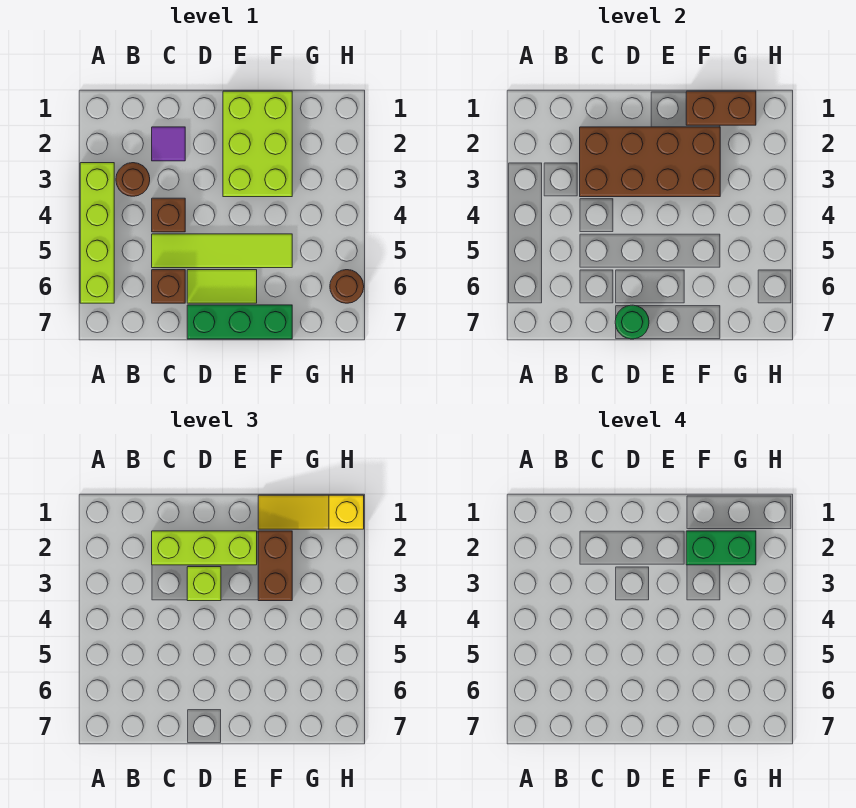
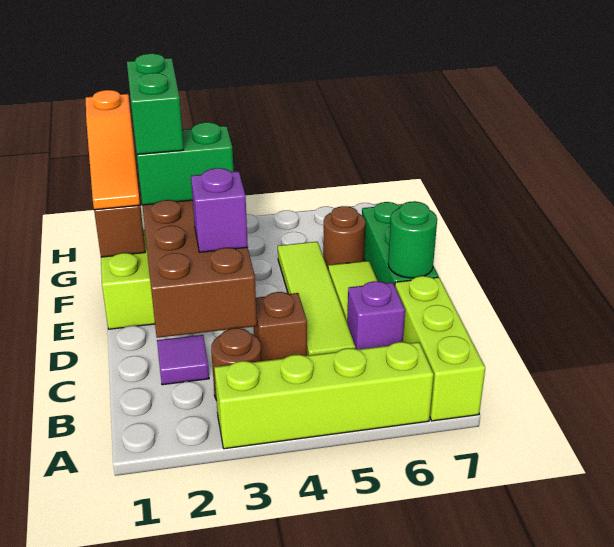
lime 1x3 brick [152,531,257,565] -> lime 1x3 brick moved to [395,276,485,421]
brown 1x1 brick [152,270,185,303] -> purple 1x1 brick [347,281,405,349]
lime 1x1 brick [187,567,221,601] -> purple 1x1 brick [191,168,248,252]
yellow 1x3 slope [258,495,364,529] -> orange 1x3 slope [86,90,140,210]
brown 1x2 brick [258,531,292,601] -> green 1x2 brick [137,122,234,205]
brown 1x1 round brick [330,270,364,303] -> brown 1x1 round brick moved to [323,206,365,269]

